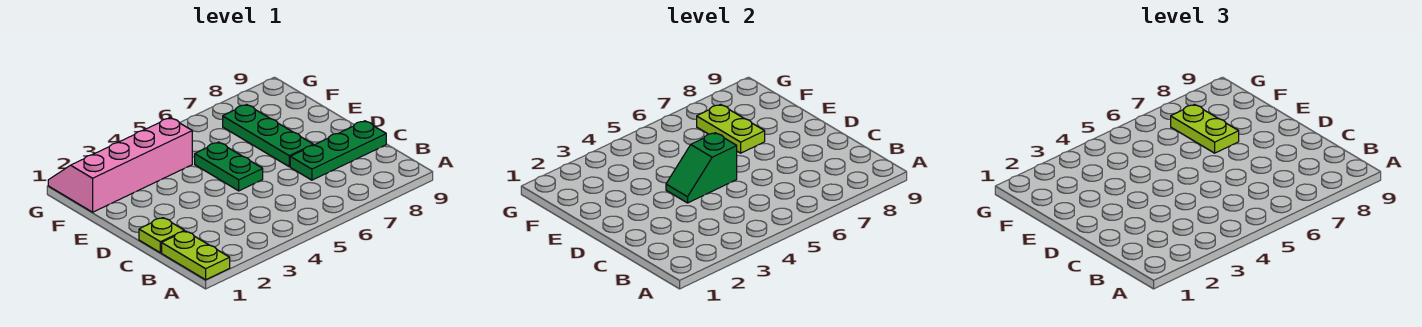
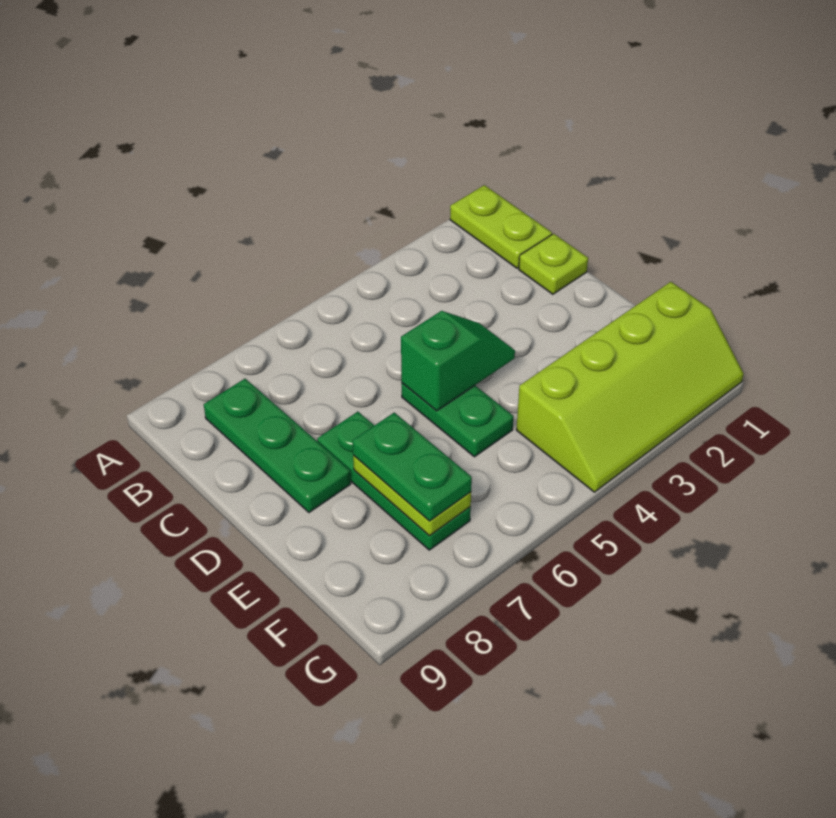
green 1x3 plate [290,121,386,180] -> green 1x3 plate turned to [204,379,351,512]
lime 1x2 plate [1171,105,1239,153] -> green 1x2 plate [353,412,472,521]
pink 2x4 slope [48,118,192,212] -> lime 2x4 slope [516,282,744,492]

